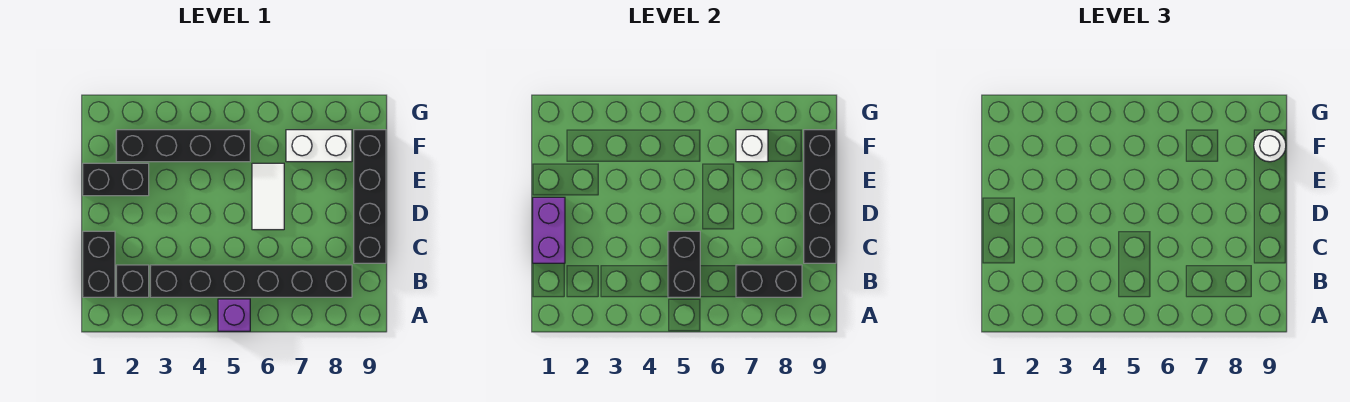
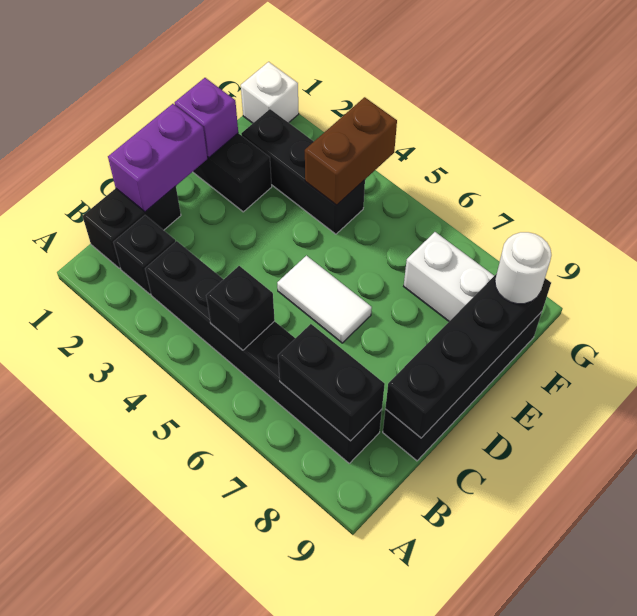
purple 1x1 brick [218,299,250,331] -> purple 1x1 brick moved to [175,78,238,157]
black 1x2 brick [668,231,700,297] -> black 1x1 brick [206,266,275,350]
white 1x2 tile [252,163,284,230] -> white 1x2 tile turned to [277,256,372,343]
black 1x4 brick [116,130,250,162] -> black 1x3 brick [241,109,365,234]
none -> brown 1x2 brick [305,97,397,205]
white 1x1 brick [736,130,768,162] -> white 1x1 brick moved to [241,62,299,123]

